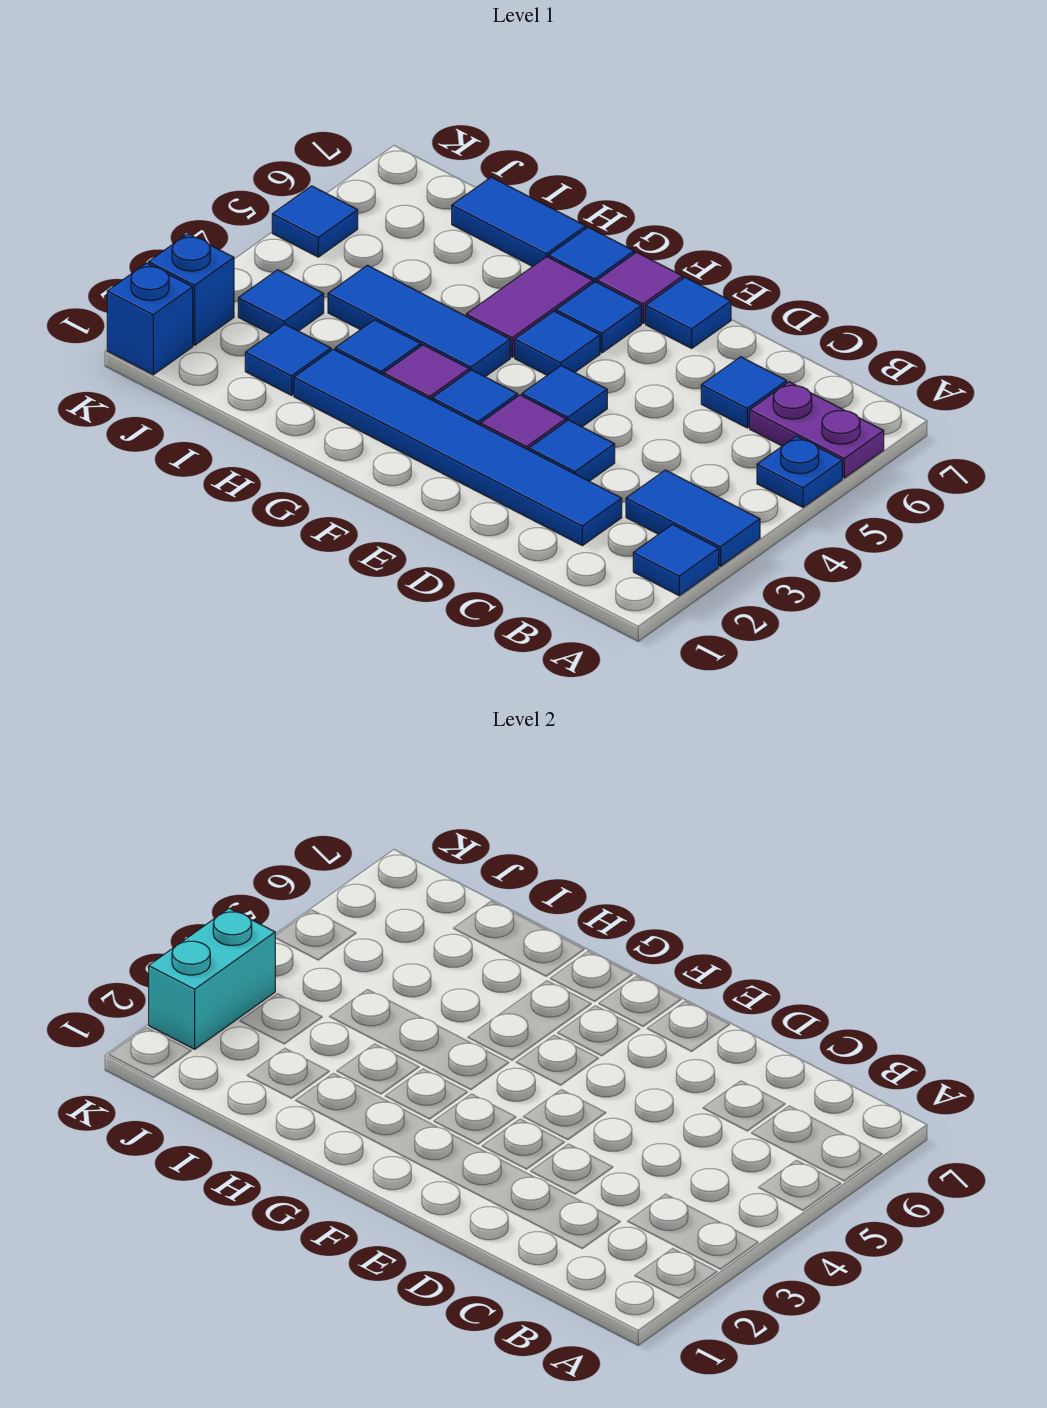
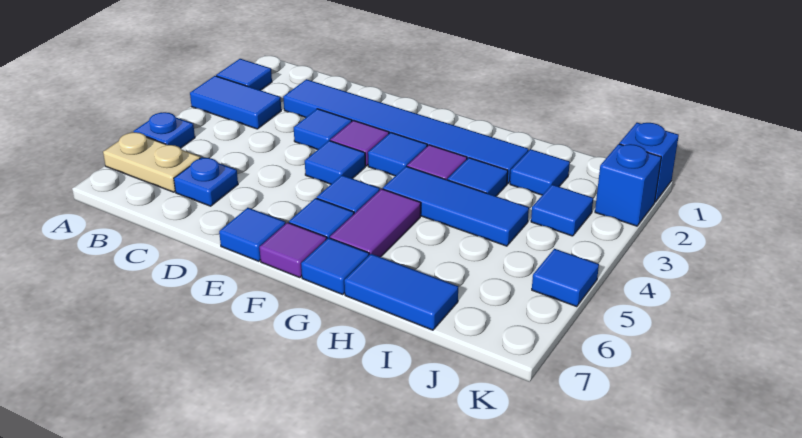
purple 1x2 plate [750,382,884,478] -> tan 1x2 plate [103,132,200,192]
blue 1x1 tile [701,357,787,428] -> blue 1x1 plate [174,157,238,206]
cyan 1x2 brick [149,908,275,1049] -> none

